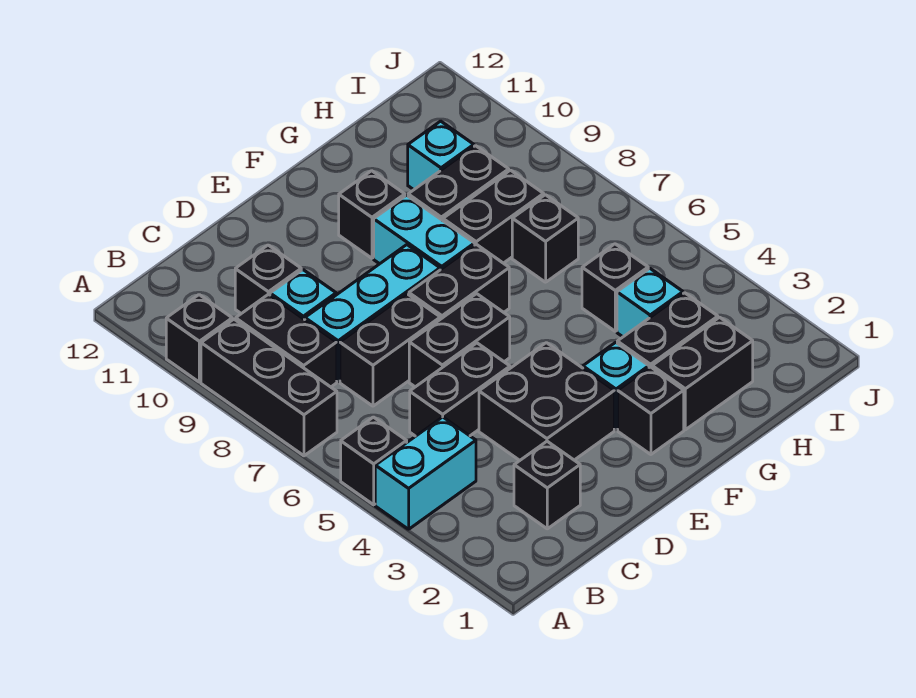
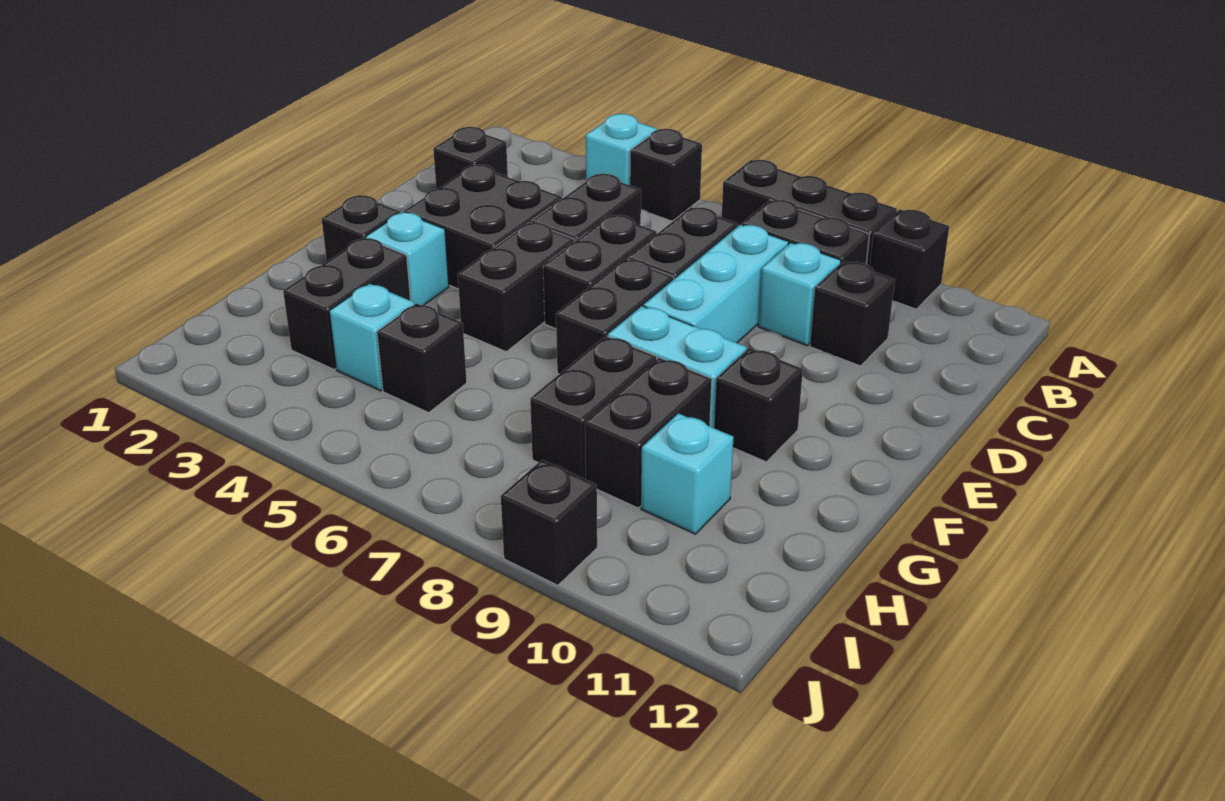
cyan 1x2 brick [375,417,476,529] -> cyan 1x1 brick [586,114,657,185]
black 1x2 brick [652,317,753,430] -> black 1x2 brick moved to [458,222,575,352]
black 1x1 brick [512,195,578,282] -> black 1x1 brick moved to [501,460,597,585]

